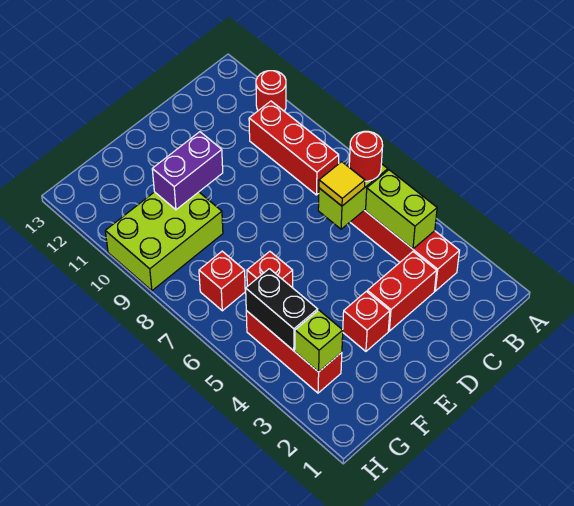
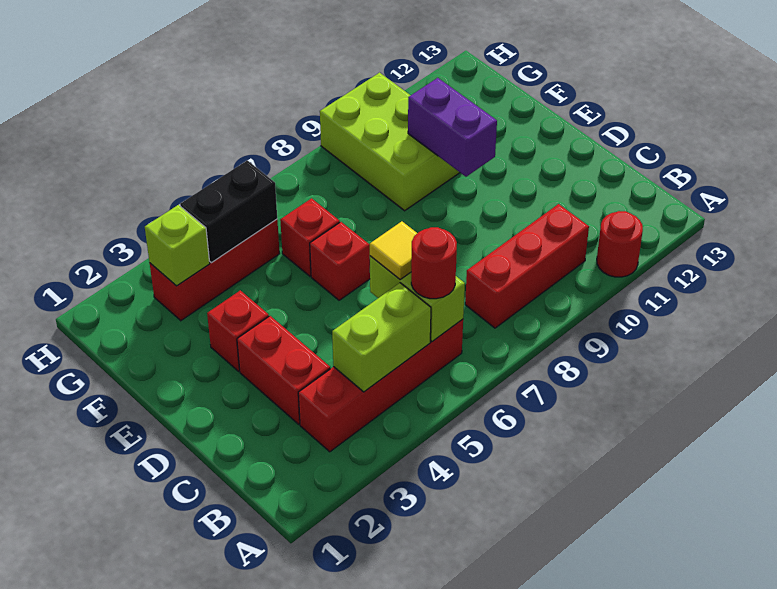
red 1x1 brick [199,251,245,311] -> red 1x1 brick moved to [310,222,370,300]

